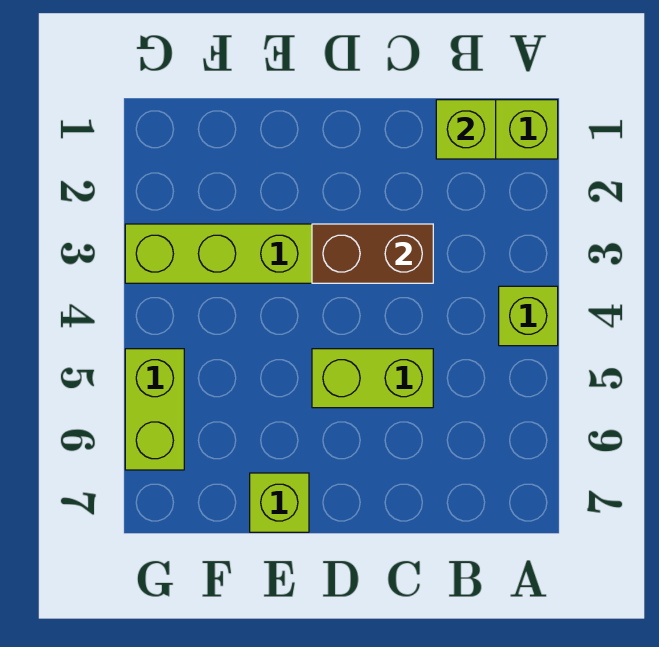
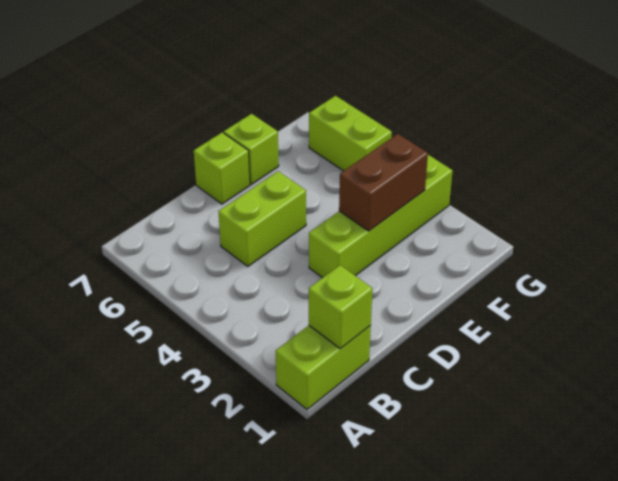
lime 1x1 brick [499,286,558,346] -> lime 1x1 brick moved to [194,132,250,204]
brown 1x2 brick [312,224,433,283] -> brown 1x2 brick moved to [339,134,428,231]

